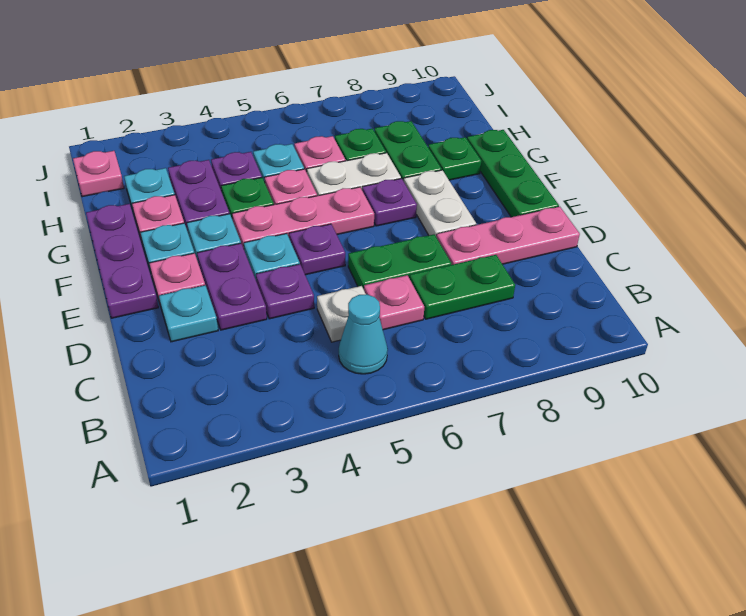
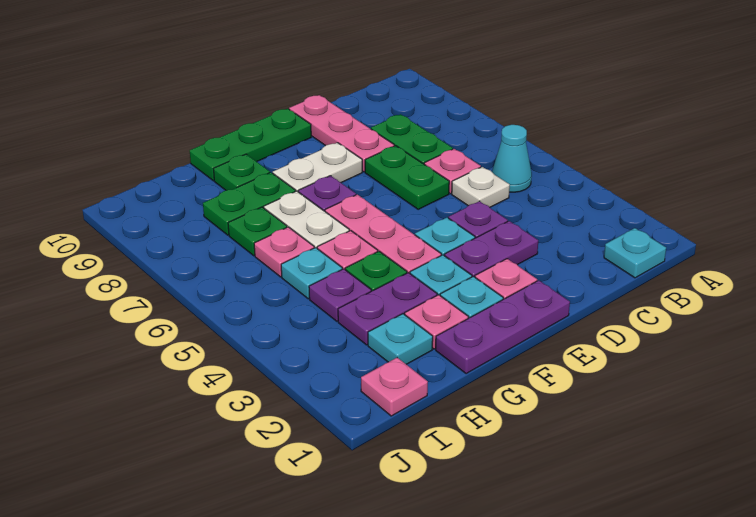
cyan 1x1 plate [159,285,218,342] -> cyan 1x1 plate moved to [604,228,666,278]
purple 1x1 plate [289,224,345,275] -> none

